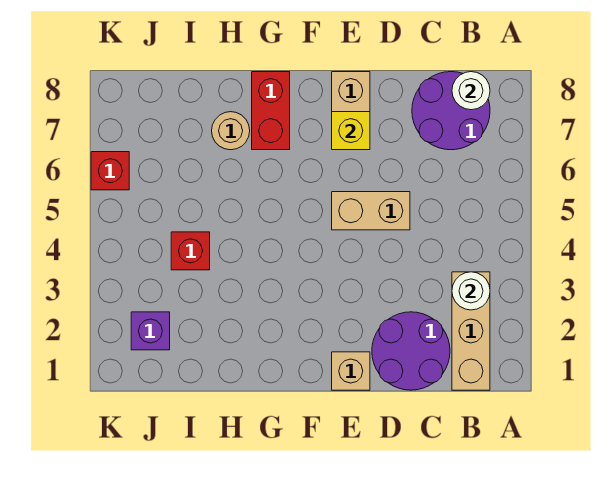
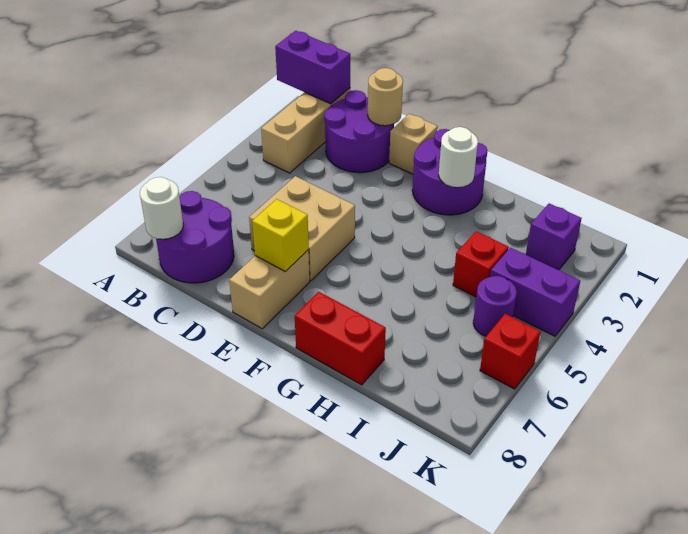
none -> purple 1x2 brick [275,31,350,104]
white 1x1 round brick [452,272,490,310] -> white 1x1 round brick moved to [439,127,478,187]
tan 1x2 brick [332,192,410,230] -> tan 2x2 brick [249,176,355,281]
none -> purple 2x2 round brick [412,129,487,215]
red 1x2 brick [252,72,290,150] -> red 1x2 brick turned to [295,292,386,385]
tan 1x1 round brick [212,112,250,150] -> tan 1x1 round brick moved to [368,68,403,126]
none -> purple 1x2 brick [490,248,580,336]
none -> purple 1x1 round brick [473,276,517,336]

